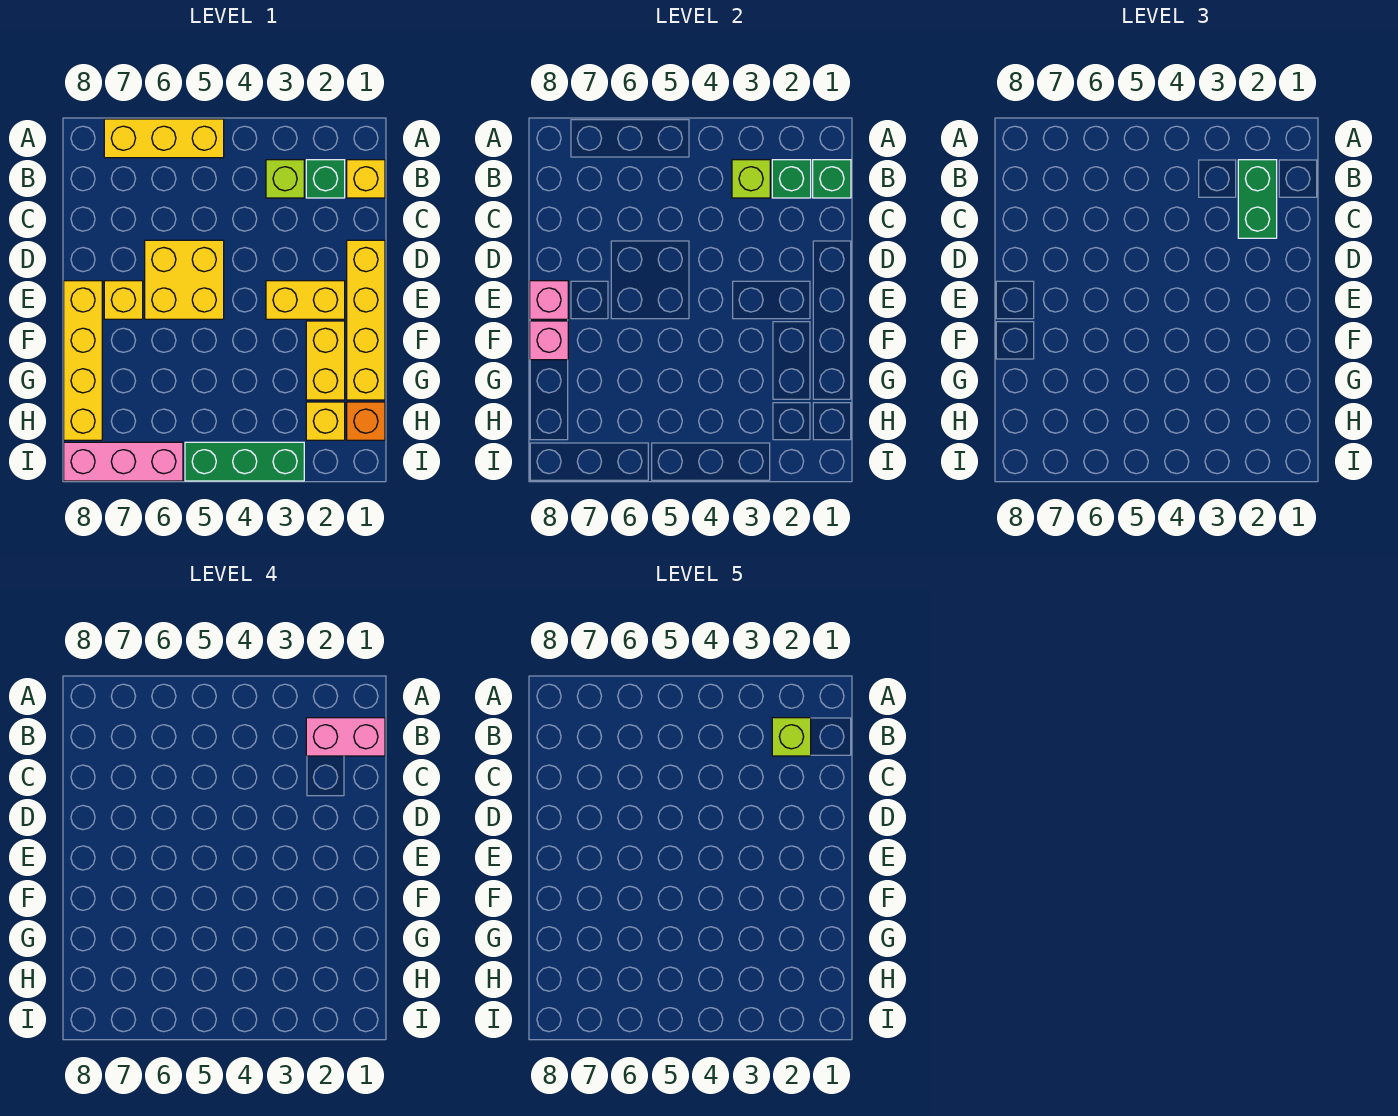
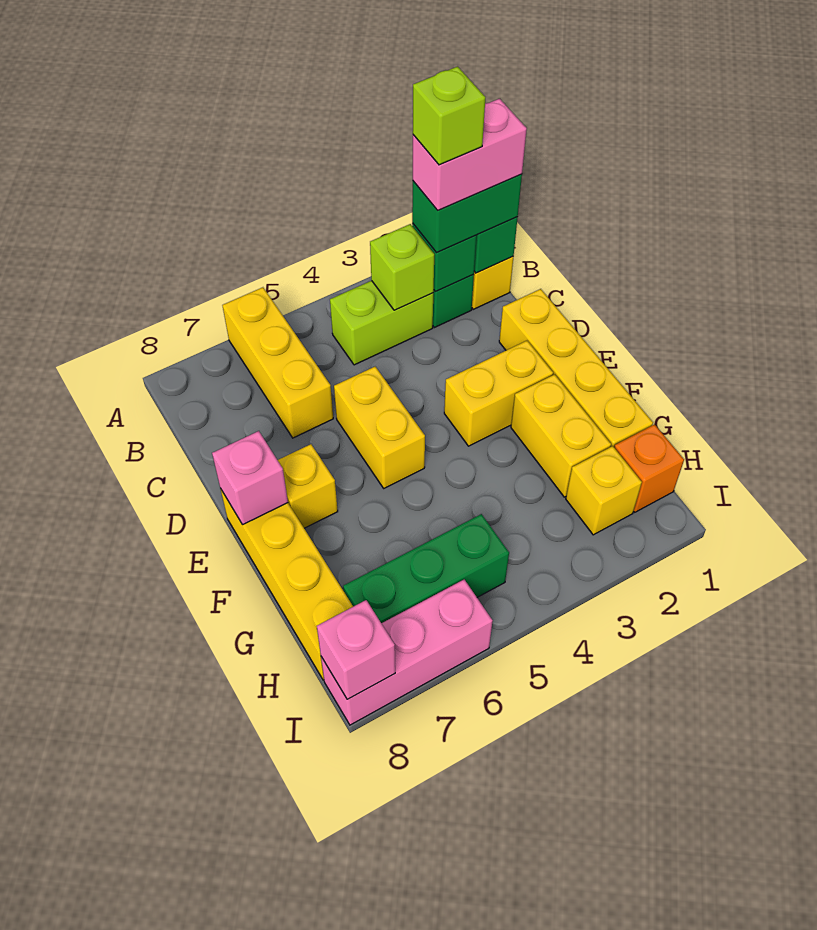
yellow 1x3 brick [104,119,224,158] -> yellow 1x3 brick turned to [222,287,333,438]
green 1x2 brick [1238,160,1277,238] -> green 1x2 brick turned to [412,174,522,253]
lime 1x1 brick [266,160,304,198] -> lime 1x2 brick [330,281,433,365]
yellow 2x2 brick [145,240,224,319] -> yellow 1x2 brick [334,367,425,488]
pink 1x1 brick [530,321,568,360] -> pink 1x1 brick moved to [317,600,395,699]
green 1x3 brick [185,442,304,481] -> green 1x3 brick moved to [343,514,509,623]

